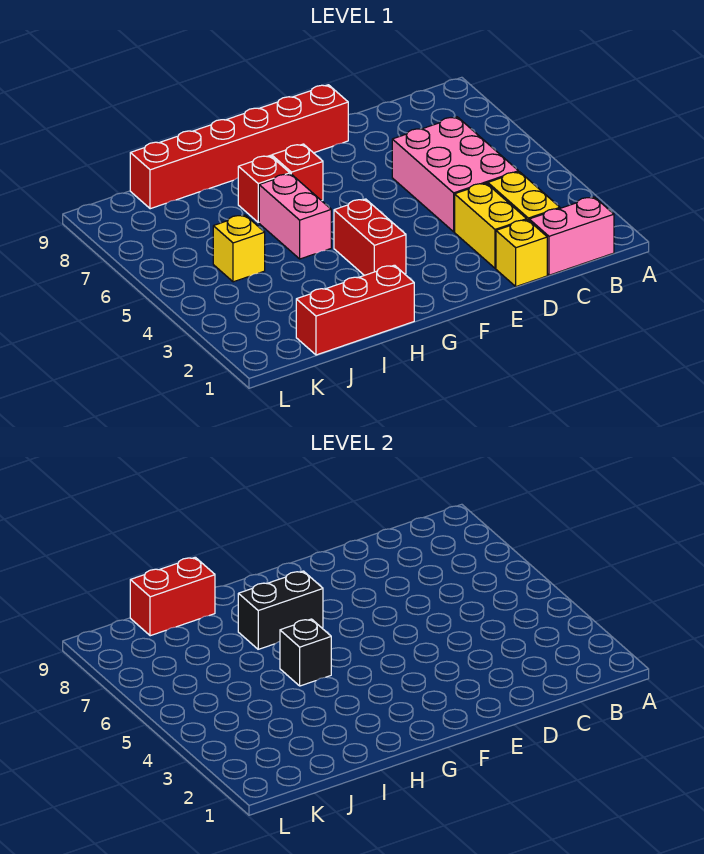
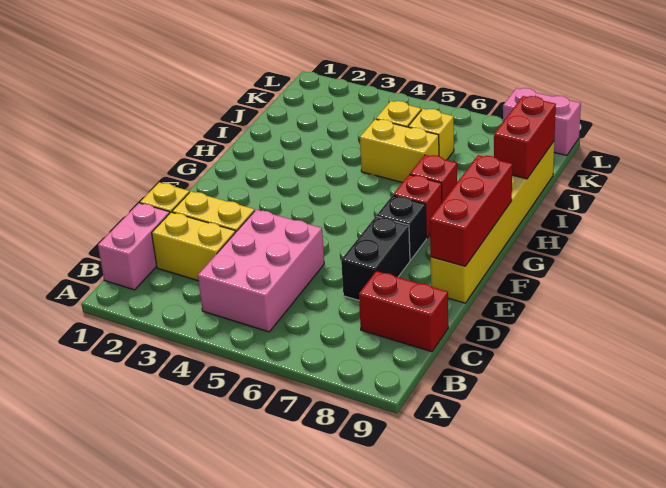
pink 2x3 brick [392,117,518,232] -> pink 2x3 brick turned to [198,210,324,332]
red 1x6 brick [130,85,348,209] -> yellow 1x6 brick [431,142,554,303]
red 1x2 brick [334,199,406,275] -> red 1x2 brick moved to [359,271,448,352]
black 1x2 brick [238,571,323,649] -> black 1x2 brick moved to [341,216,410,300]
red 1x3 brick [296,265,414,355] -> red 1x3 brick moved to [430,155,512,266]
pink 1x2 brick [259,174,331,259] -> pink 1x2 brick moved to [503,88,581,156]
black 1x1 brick [280,619,331,686] -> black 1x1 brick moved to [377,195,426,260]
none -> yellow 1x2 brick [360,119,439,183]
none -> yellow 1x1 brick [408,109,454,160]

